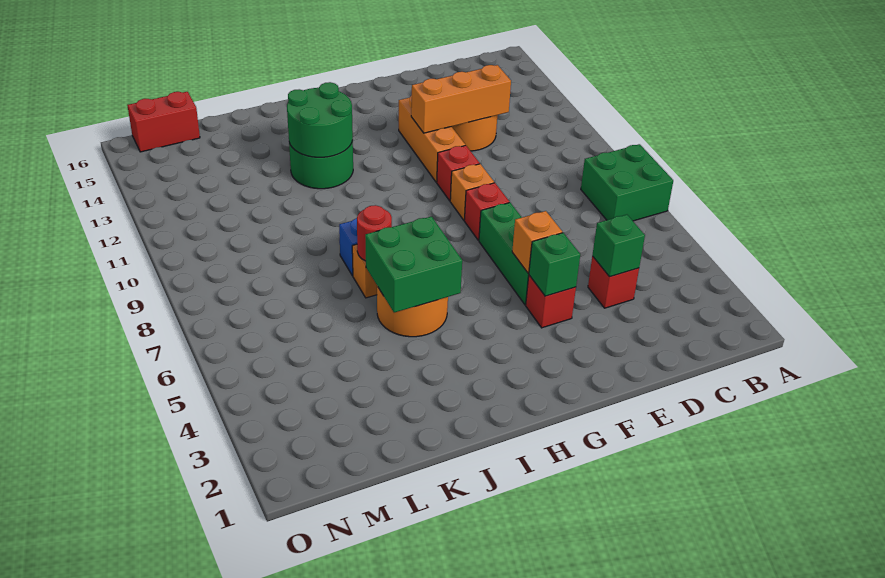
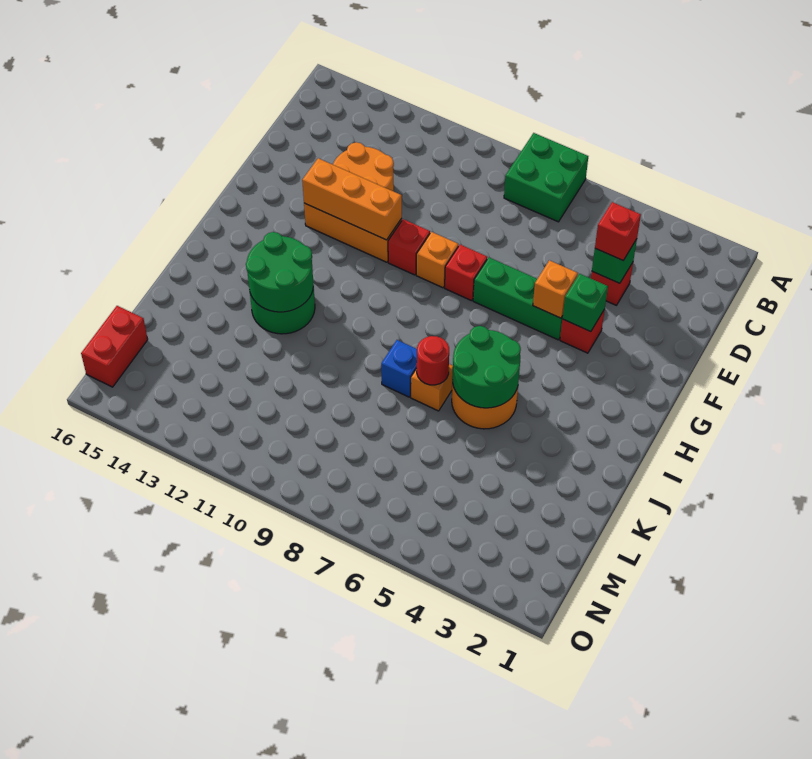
none -> red 1x1 brick [595,202,641,260]
orange 1x3 brick [411,65,511,133] -> orange 1x3 brick turned to [302,158,402,240]
green 2x2 brick [365,216,462,313] -> green 2x2 round brick [452,326,521,408]

